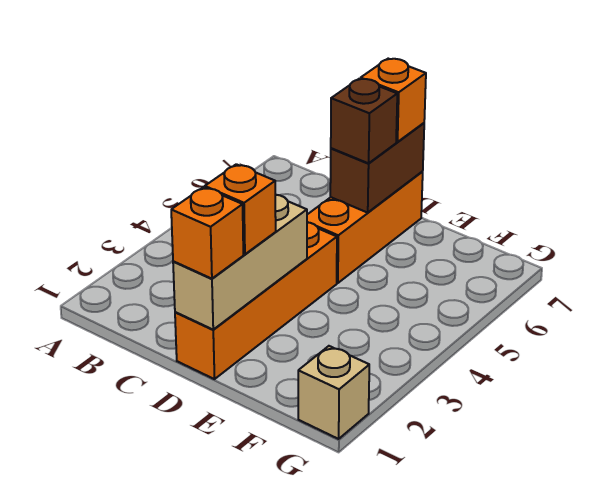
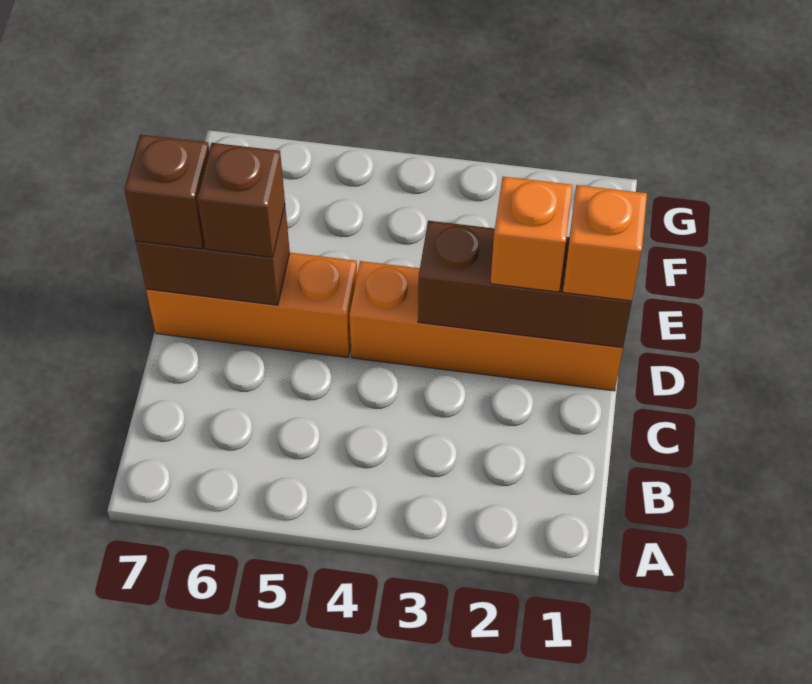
tan 1x3 brick [173,195,307,329] -> brown 1x3 brick [418,221,632,348]
orange 1x1 brick [361,59,426,142] -> brown 1x1 brick [124,134,209,249]
tan 1x1 brick [298,346,369,439] -> none

